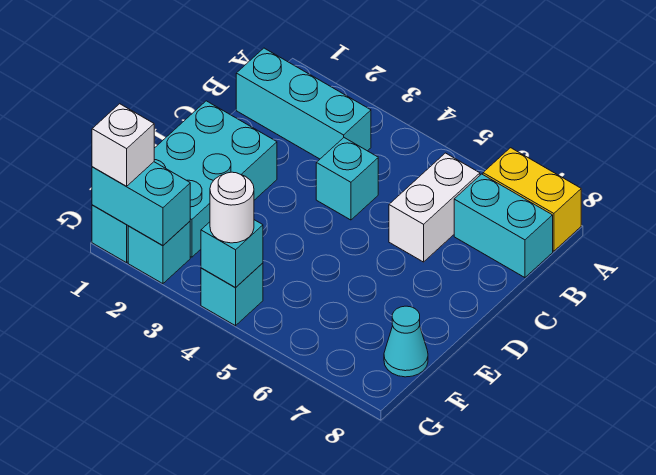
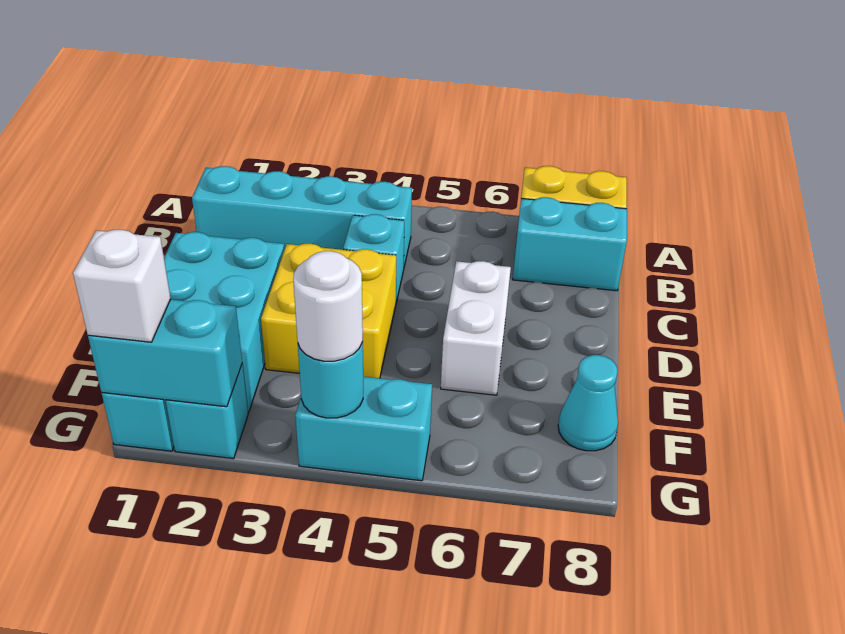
cyan 1x3 brick [236,48,371,159] -> cyan 1x4 brick [192,166,412,266]
white 1x2 brick [389,153,480,262] -> white 1x2 brick moved to [441,261,511,395]
none -> yellow 2x2 brick [261,244,396,378]
cyan 1x1 brick [201,263,263,326] -> cyan 1x2 brick [295,377,432,481]
cyan 1x1 brick [201,220,263,287] -> cyan 1x1 round brick [298,342,363,418]

